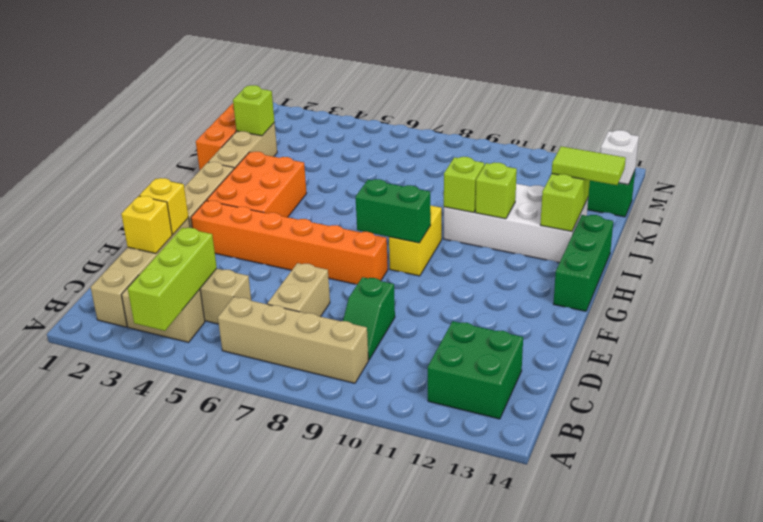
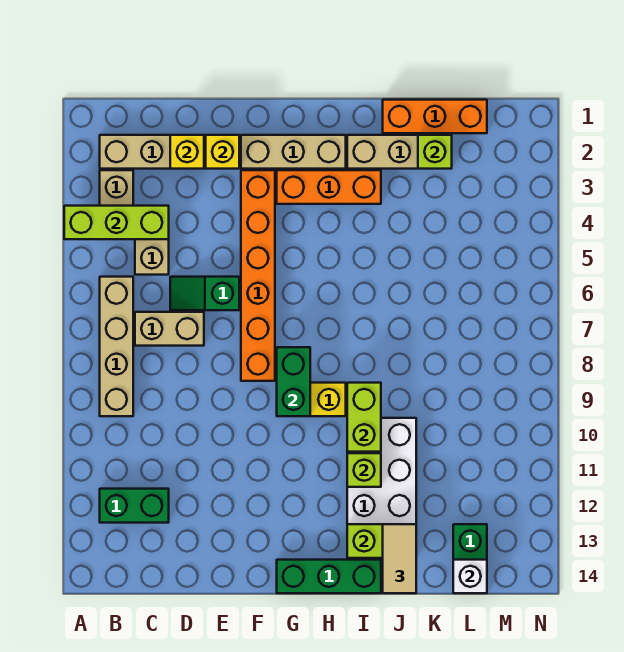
green 2x2 brick [428,321,523,419] -> green 1x2 brick [100,489,169,523]
green 1x2 slope [343,277,395,360] -> green 1x2 slope moved to [170,277,239,310]
orange 2x3 brick [207,152,307,217] -> orange 1x3 brick [277,170,381,204]
lime 1x1 brick [444,157,484,213] -> lime 1x2 brick [347,383,381,452]
lime 1x2 tile [552,146,626,185] -> tan 1x2 tile [383,524,416,593]

